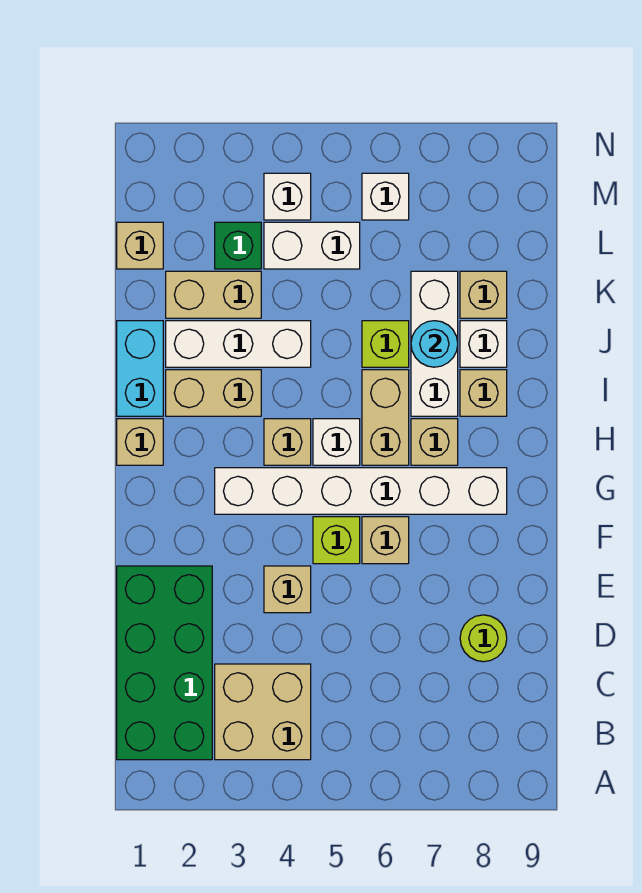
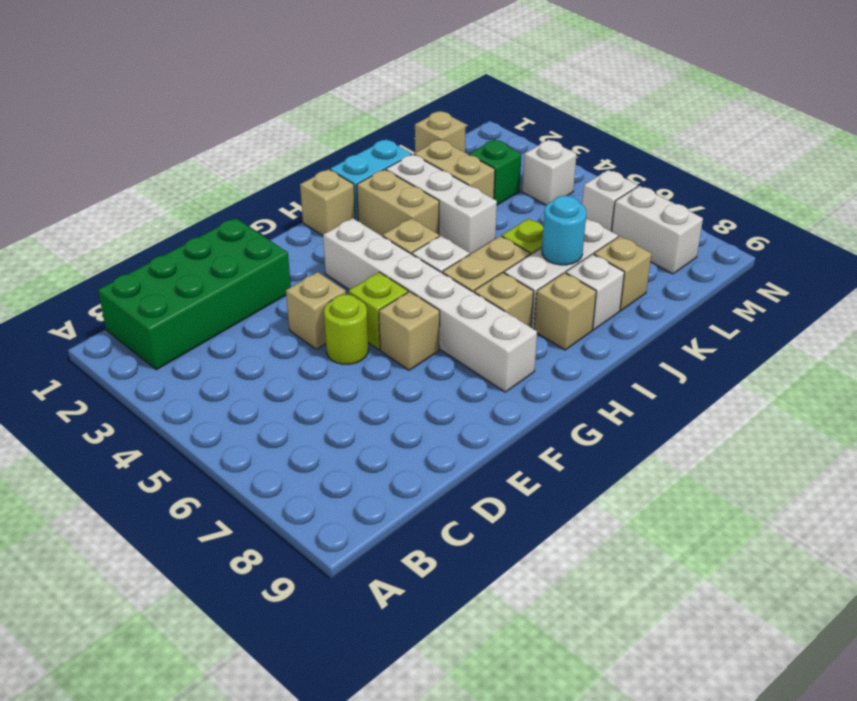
tan 2x2 brick [215,664,311,760] -> none
lime 1x1 round brick [460,615,507,662] -> lime 1x1 round brick moved to [324,295,368,364]
white 1x2 brick [264,222,360,269] -> white 1x2 brick moved to [612,186,703,274]

